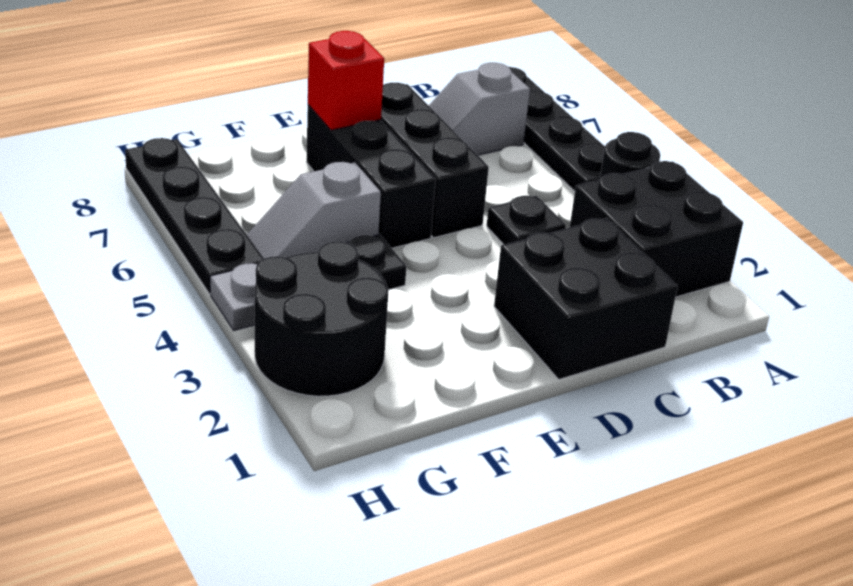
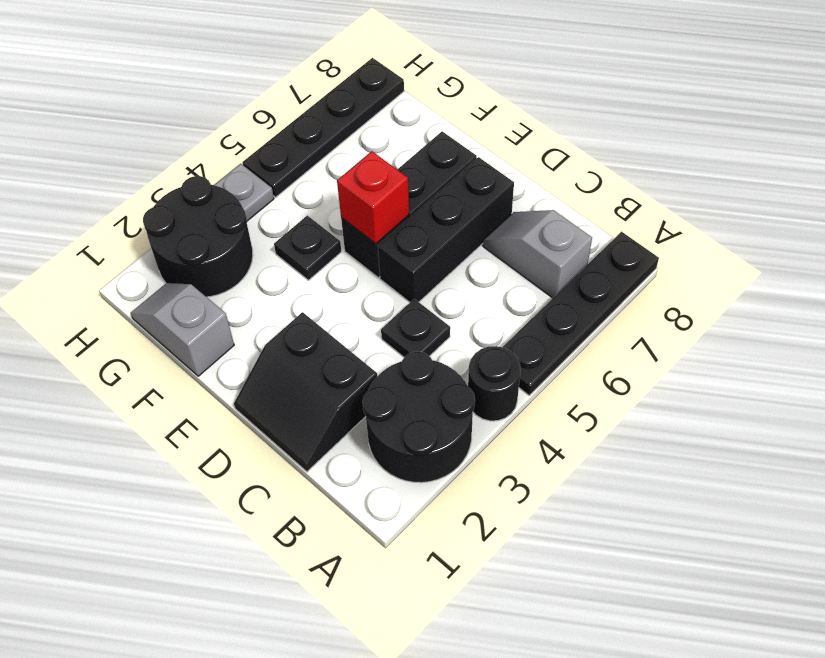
black 2x2 brick [570,161,743,297] -> black 2x2 round brick [363,352,475,483]
black 2x2 brick [494,218,678,379] -> black 2x2 slope [234,312,377,472]
red 1x1 brick [308,31,384,130] -> red 1x1 brick moved to [337,151,409,244]
grey 1x2 slope [247,162,381,259] -> grey 1x2 slope moved to [131,283,234,376]

